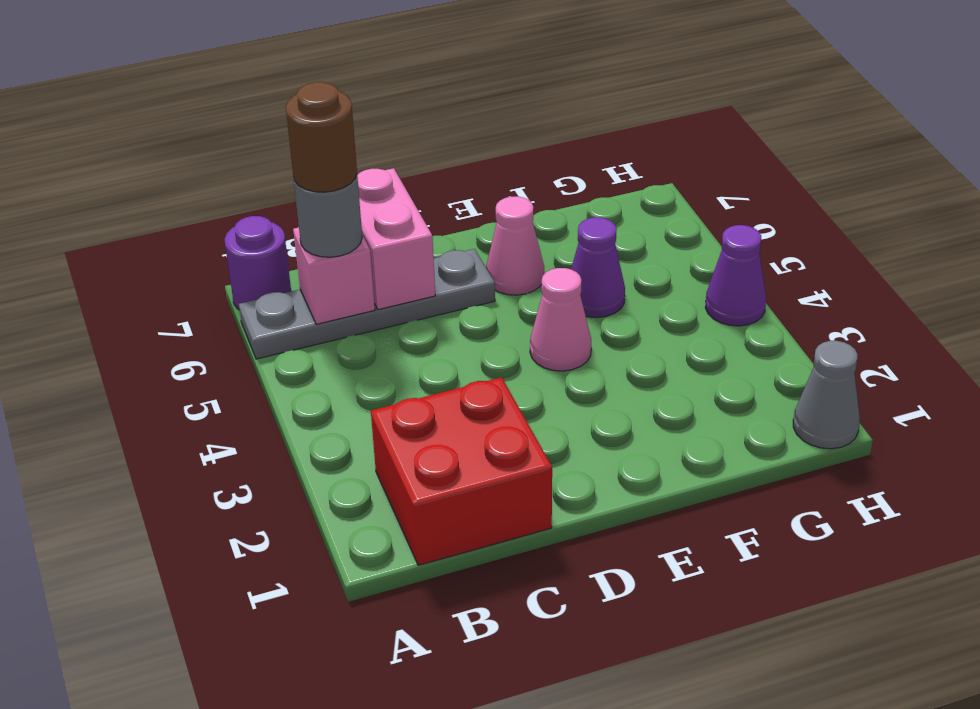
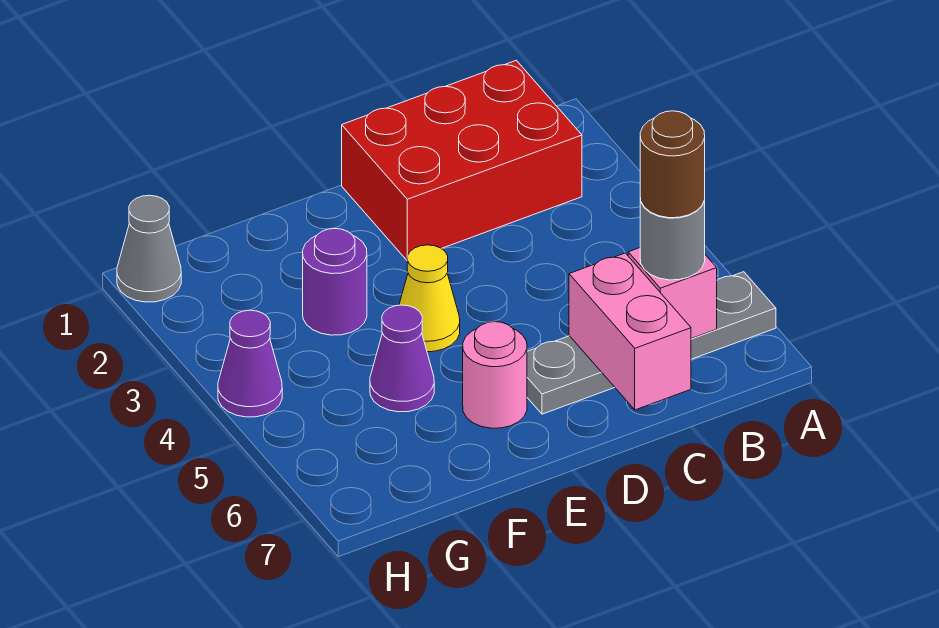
purple 1x1 round brick [224,216,291,310] -> purple 1x1 round brick moved to [303,229,367,335]
red 2x2 brick [371,377,552,565] -> red 2x3 brick [342,60,582,260]
pink 1x1 cone [530,268,591,371] -> yellow 1x1 cone [399,245,460,352]
pink 1x1 cone [486,196,544,295] -> pink 1x1 round brick [463,322,527,428]

